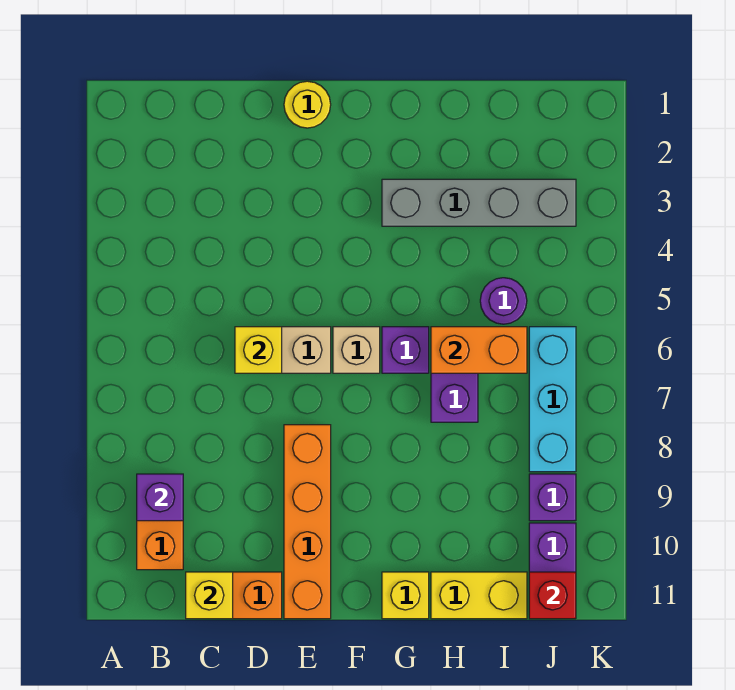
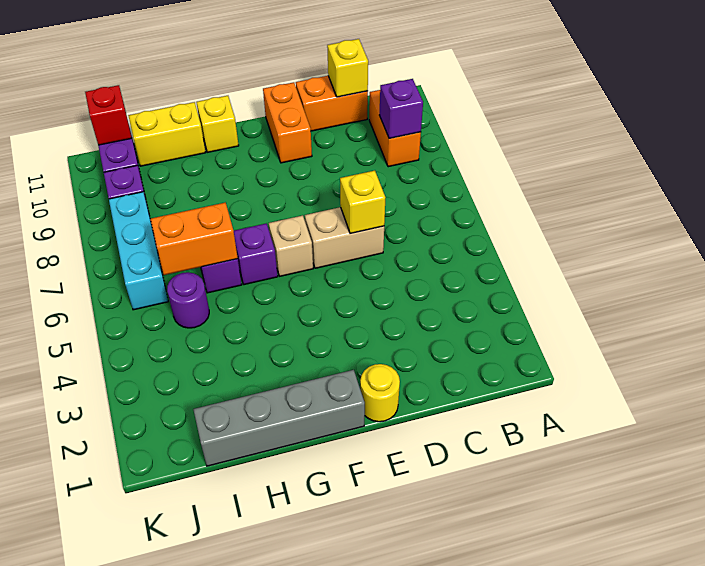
orange 1x4 brick [284,425,331,619] -> orange 1x2 brick [263,82,312,163]
grey 1x4 brick [382,179,576,226] -> grey 1x4 brick moved to [193,370,365,466]

